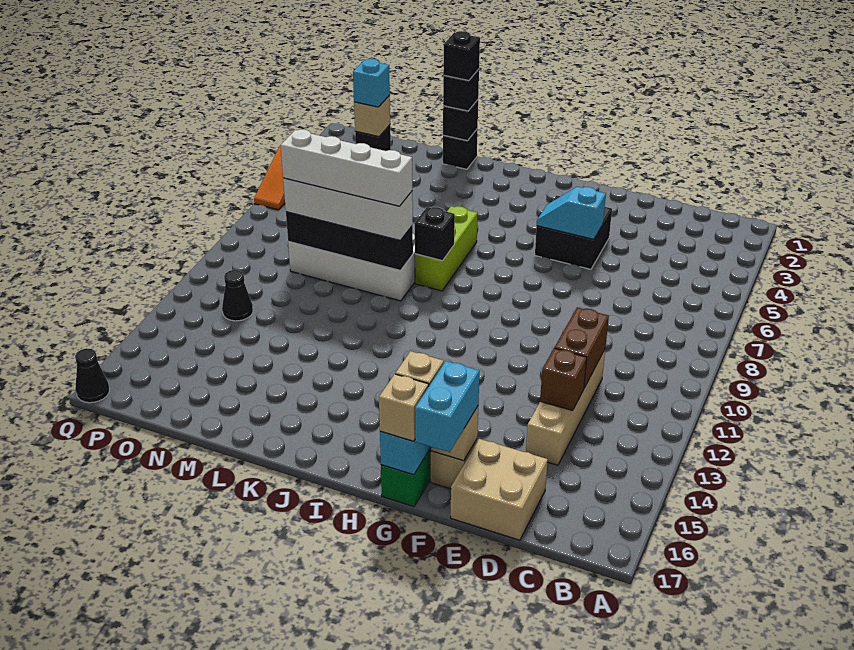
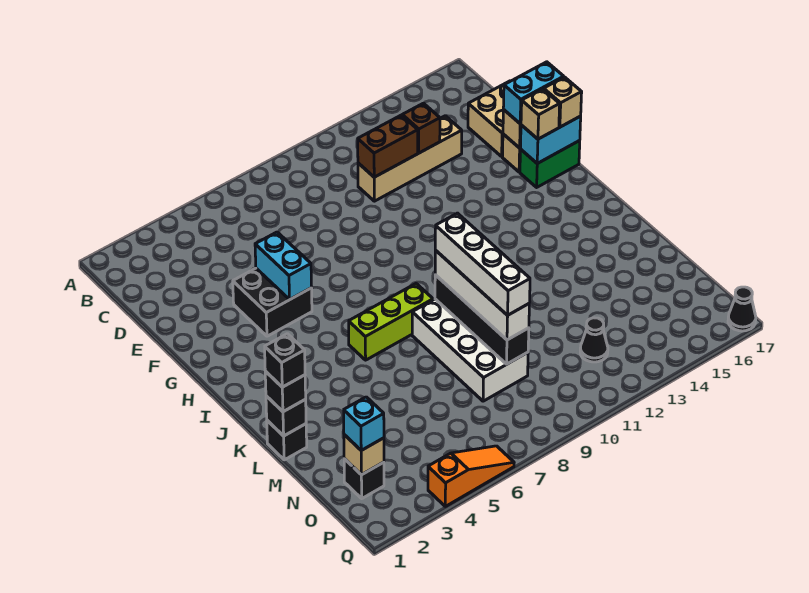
cyan 1x2 slope [537,187,606,239] -> cyan 1x2 brick [255,232,312,300]
black 1x1 brick [415,207,455,261] -> none

